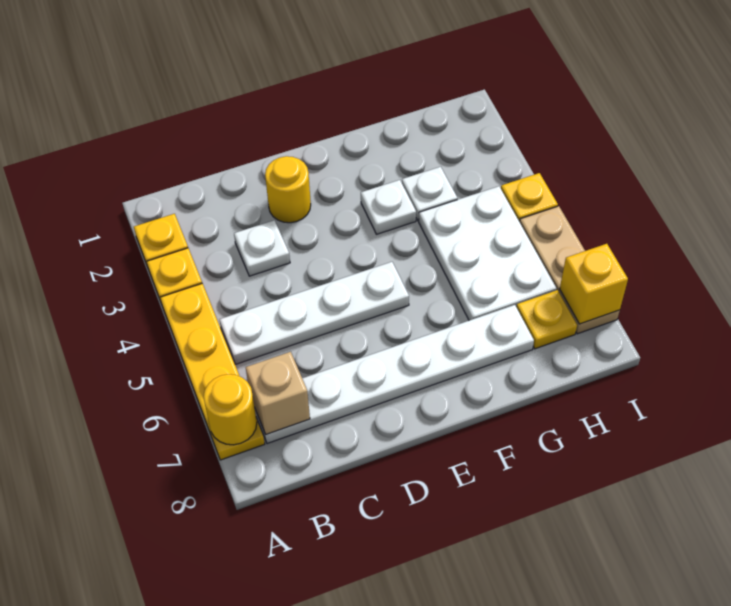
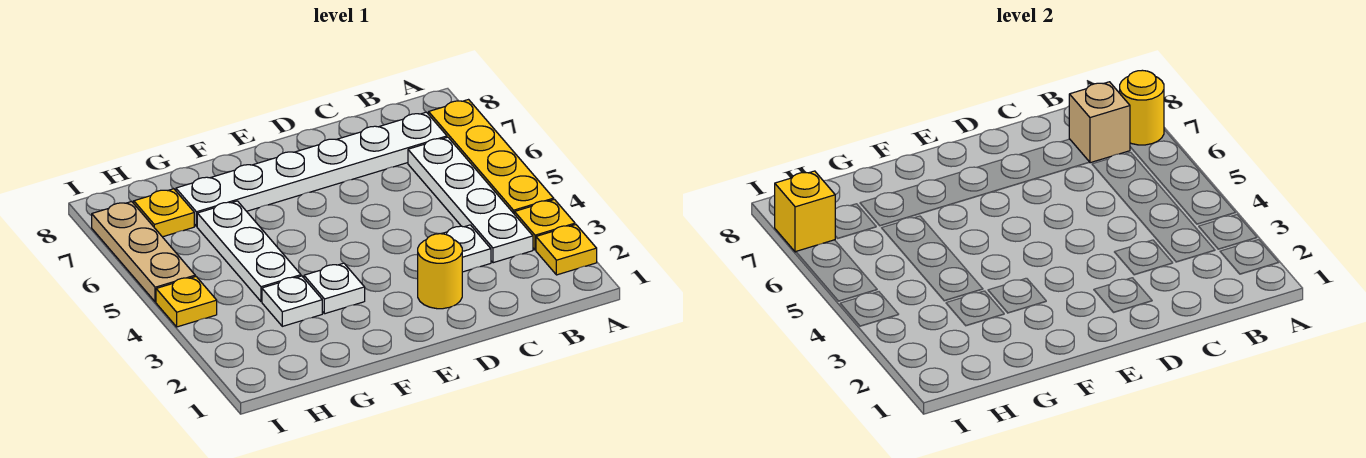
white 1x4 plate [219,262,409,364] -> white 1x4 plate turned to [408,137,533,263]
white 2x3 plate [419,186,556,320] -> white 1x3 plate [197,201,301,301]

